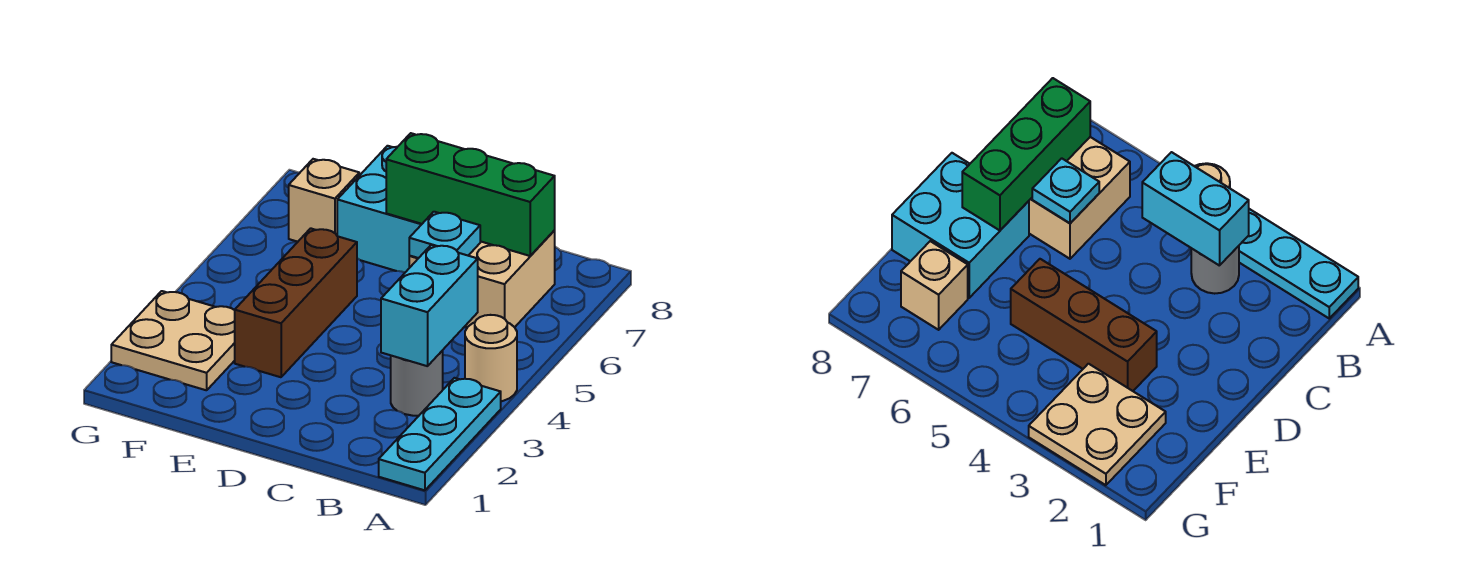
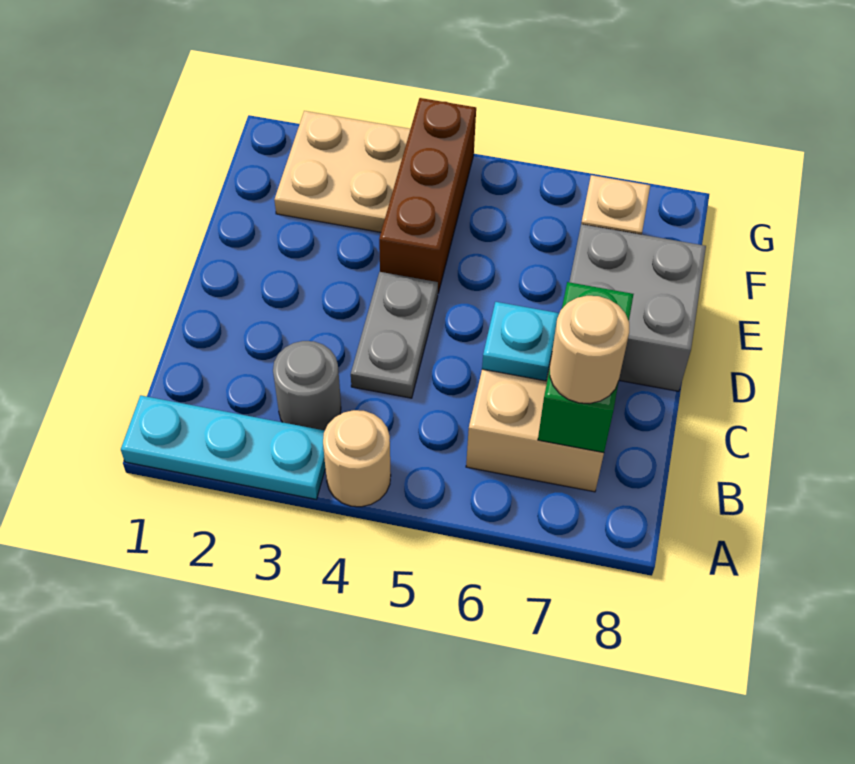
cyan 1x2 brick [381,245,478,366] -> none
green 1x3 brick [386,133,555,256] -> green 1x2 brick [538,282,634,453]
none -> tan 1x1 round brick [550,296,629,404]
none -> grey 1x2 plate [351,272,438,398]
cyan 2x2 brick [337,146,422,272] -> grey 2x2 brick [570,224,706,391]
brown 1x3 brick [235,228,357,377] -> brown 1x3 brick turned to [379,98,476,293]

